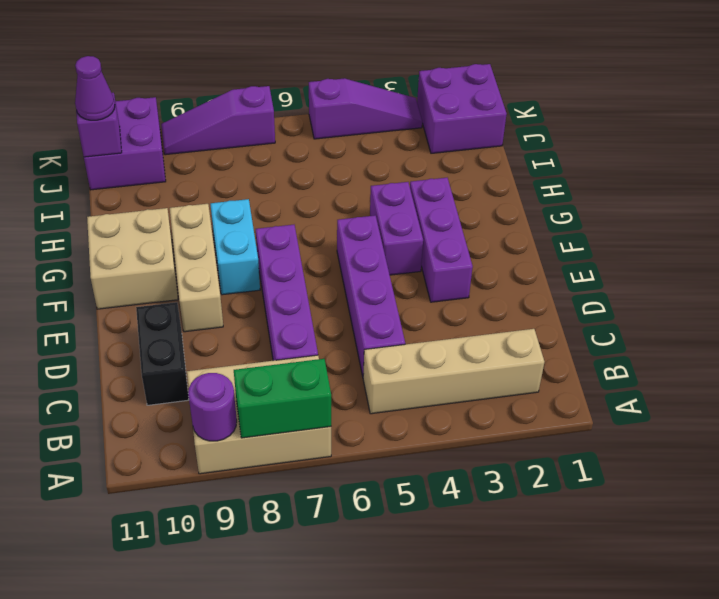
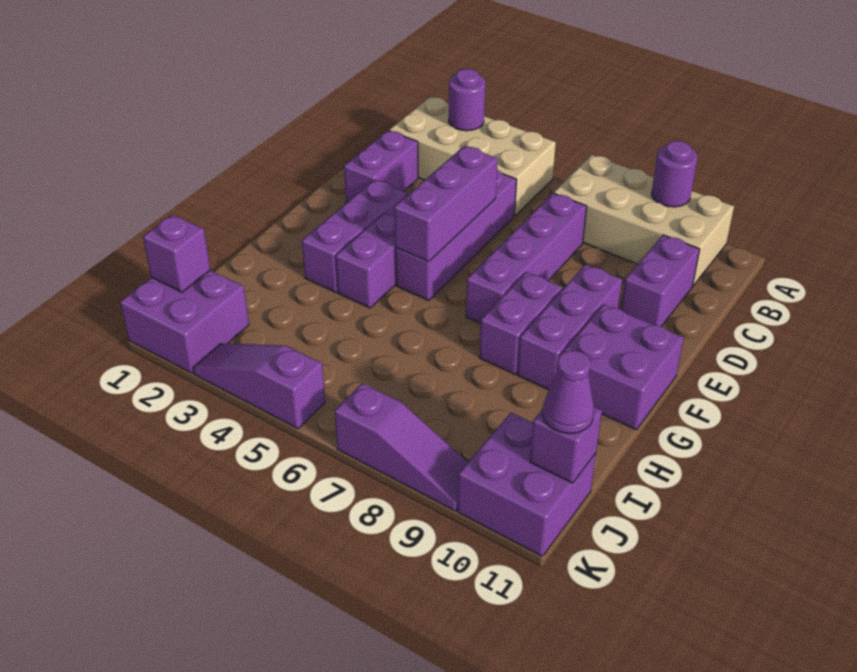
none -> purple 1x1 round brick [448,69,485,131]
tan 2x3 brick [187,355,331,474] -> tan 2x4 brick [554,155,734,286]
green 1x2 brick [234,359,331,438] -> none
tan 1x4 brick [363,329,544,414] -> tan 2x4 brick [389,97,556,216]
none -> purple 1x2 brick [344,130,418,203]
black 1x2 brick [136,302,189,405] -> purple 1x2 brick [621,235,700,326]
none -> purple 1x3 brick [394,146,498,262]
tan 1x3 brick [170,204,223,332] -> purple 1x3 brick [517,264,622,390]
cyan 1x2 brick [210,199,260,295] -> purple 1x2 brick [479,272,562,375]
tan 2x2 brick [87,208,178,309] -> purple 2x2 brick [561,304,684,430]
none -> purple 1x1 brick [143,215,210,292]

